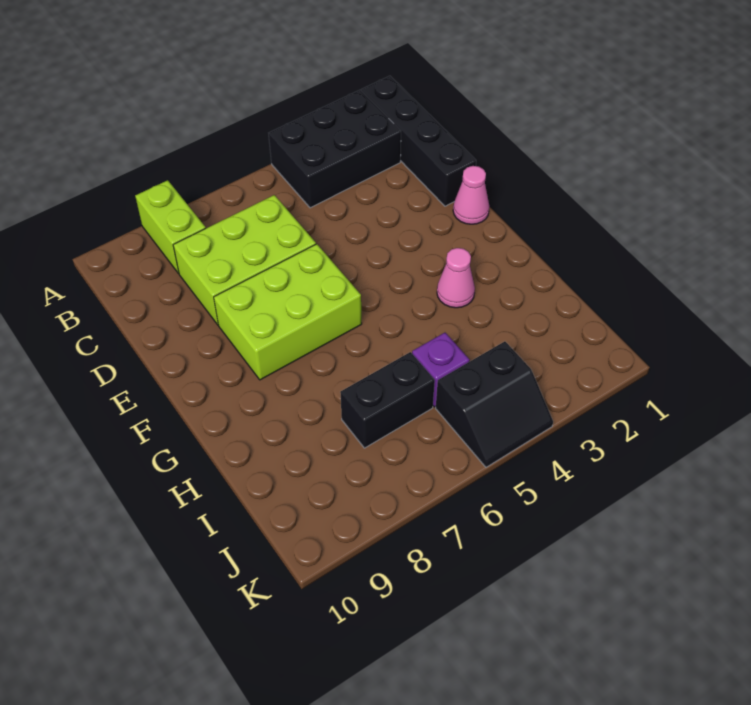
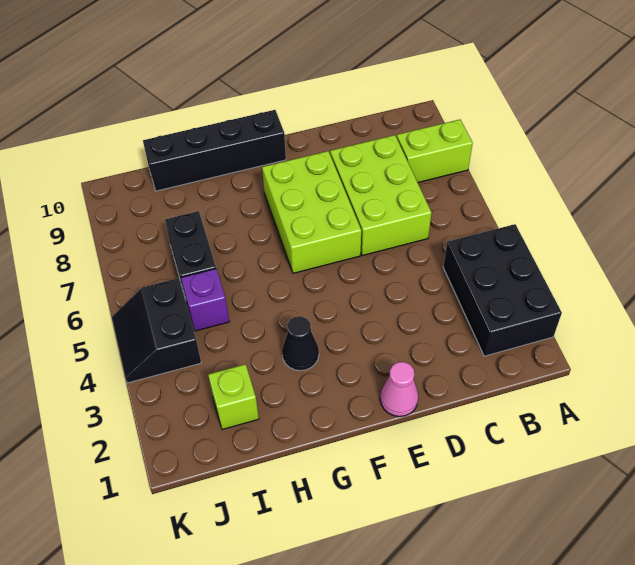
black 1x4 brick [362,76,476,206] -> black 1x4 brick moved to [143,110,286,191]
pink 1x1 cone [437,248,475,308] -> black 1x1 cone [282,316,319,371]
none -> lime 1x1 brick [208,364,259,430]

